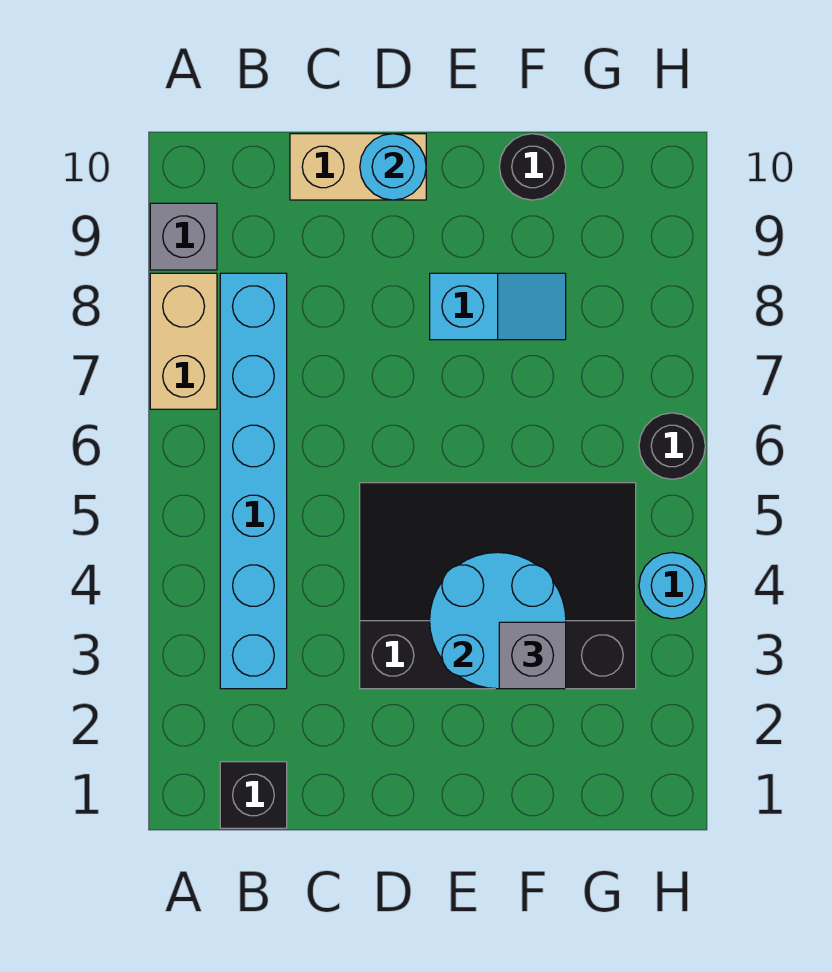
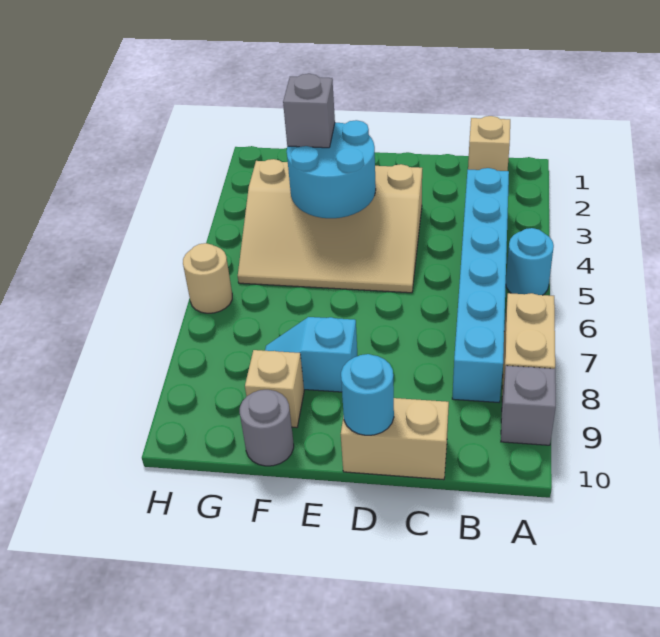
black 1x1 brick [220,762,287,828] -> tan 1x1 brick [468,116,510,171]
black 3x4 slope [360,483,636,689] -> tan 3x4 slope [238,159,422,293]
none -> tan 1x1 brick [245,350,304,427]
black 1x1 round brick [499,134,566,200] -> grey 1x1 round brick [240,390,294,466]
cyan 1x1 round brick [639,552,705,619] -> cyan 1x1 round brick moved to [506,228,554,295]
black 1x1 round brick [639,413,705,479] -> tan 1x1 round brick [183,243,232,313]

